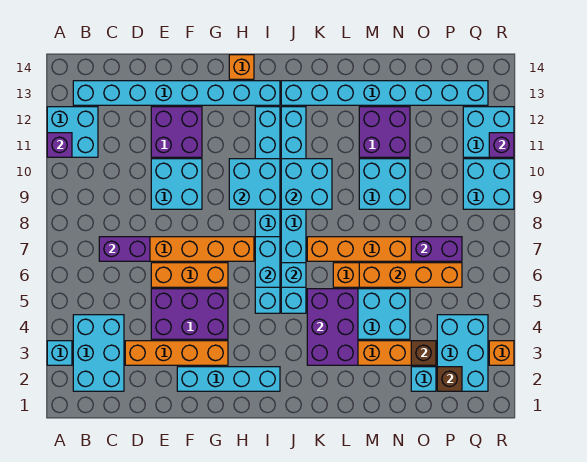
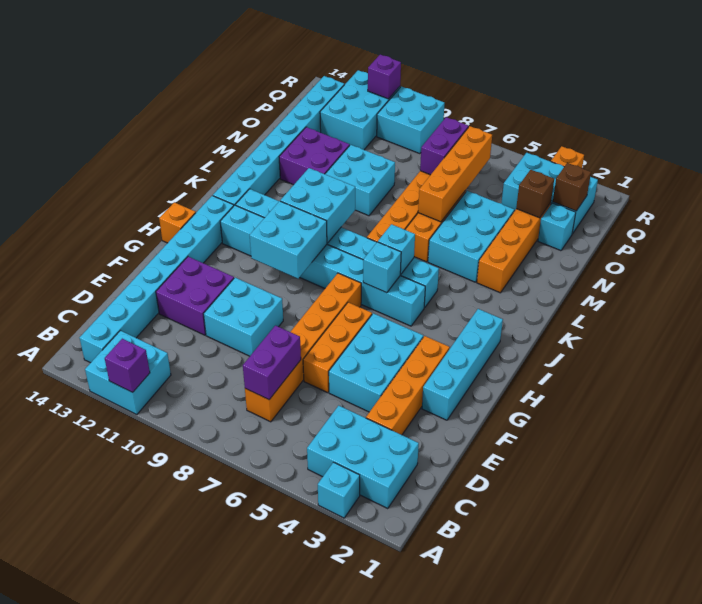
purple 2x3 brick [151,289,228,339] -> cyan 2x3 brick [329,313,423,412]
cyan 1x2 brick [255,237,280,287] -> cyan 1x1 brick [363,242,401,293]
purple 2x3 brick [307,289,358,365] -> none
cyan 2x2 brick [463,107,514,157] -> cyan 2x3 brick [320,70,400,150]

